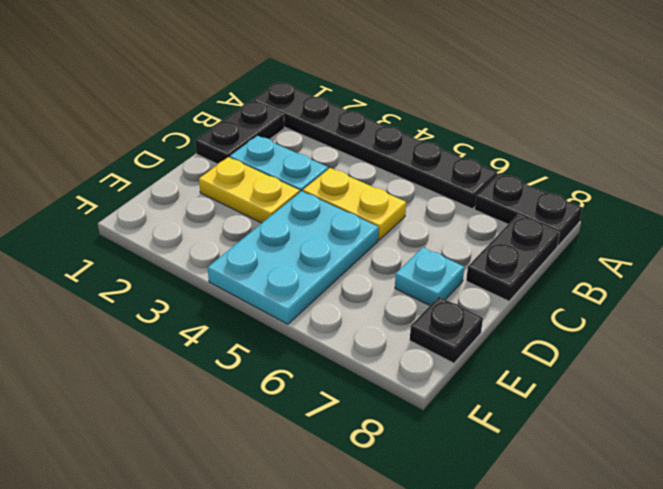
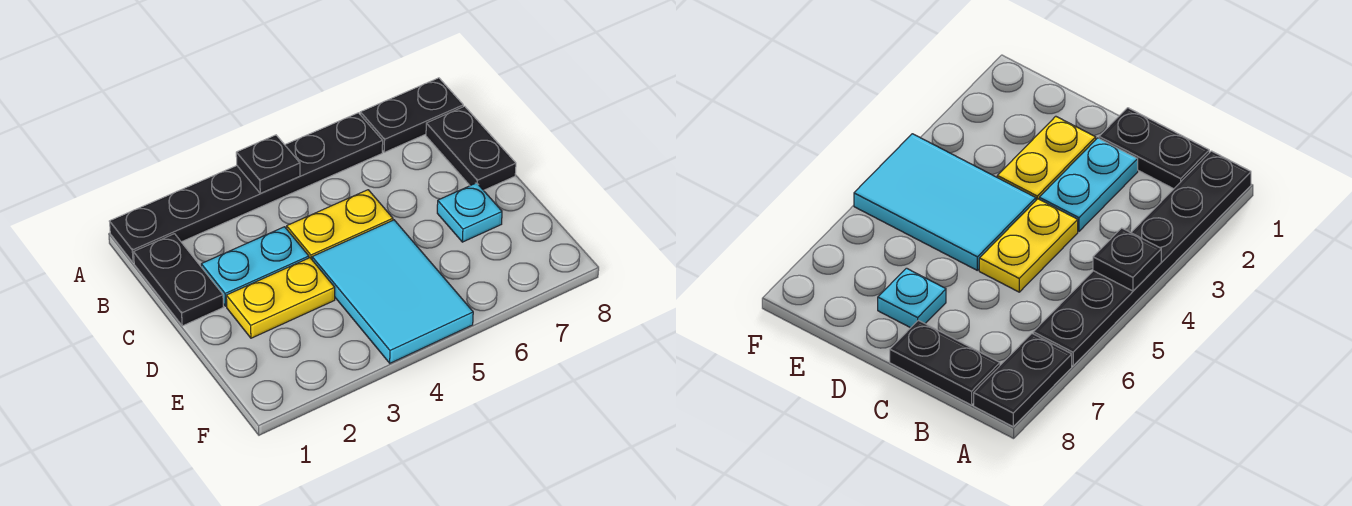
cyan 2x3 plate [208,191,379,324] -> cyan 2x3 tile [312,220,473,363]
black 1x1 plate [410,297,483,363] -> black 1x1 plate moved to [236,135,300,193]

